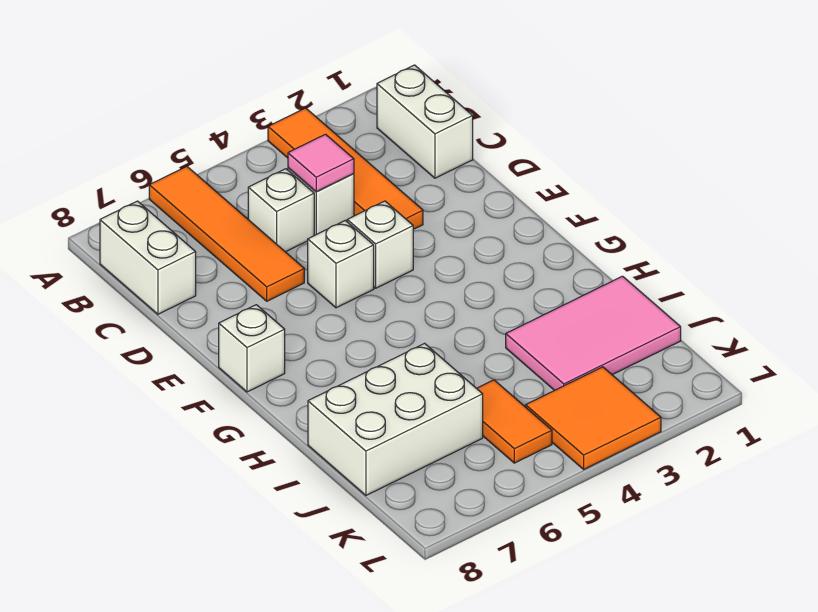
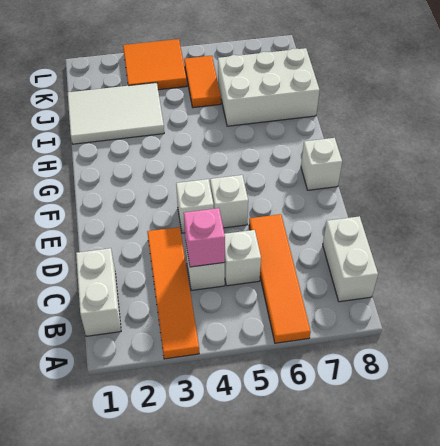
pink 1x1 tile [288,134,354,192] -> pink 1x1 brick [184,208,225,267]
pink 2x3 tile [506,276,681,390] -> white 2x3 tile [68,83,164,144]

